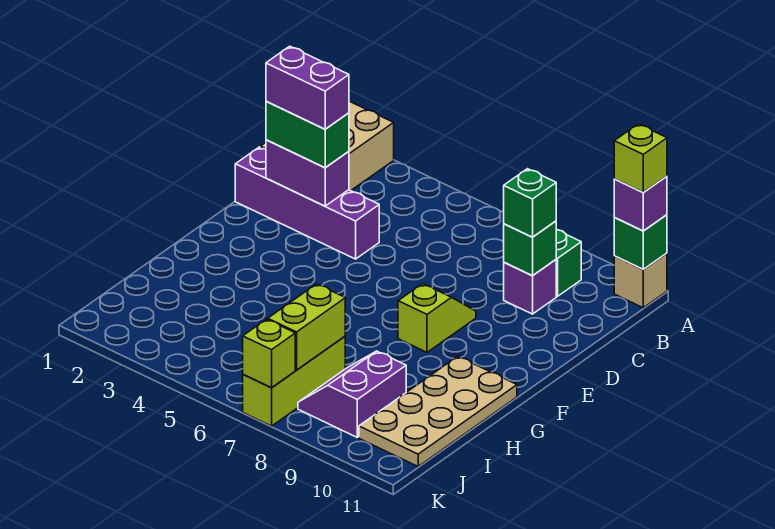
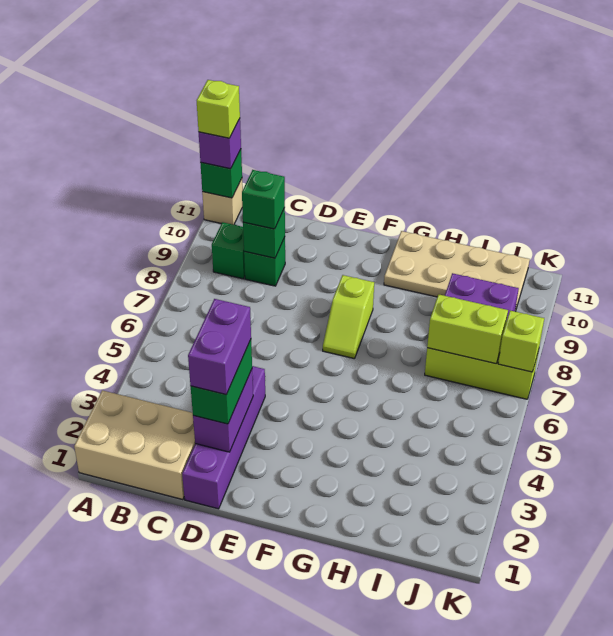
purple 1x1 brick [504,260,556,314] -> green 1x1 brick [244,237,285,286]
lime 1x2 slope [398,284,476,352] -> lime 1x2 slope turned to [323,275,374,359]

